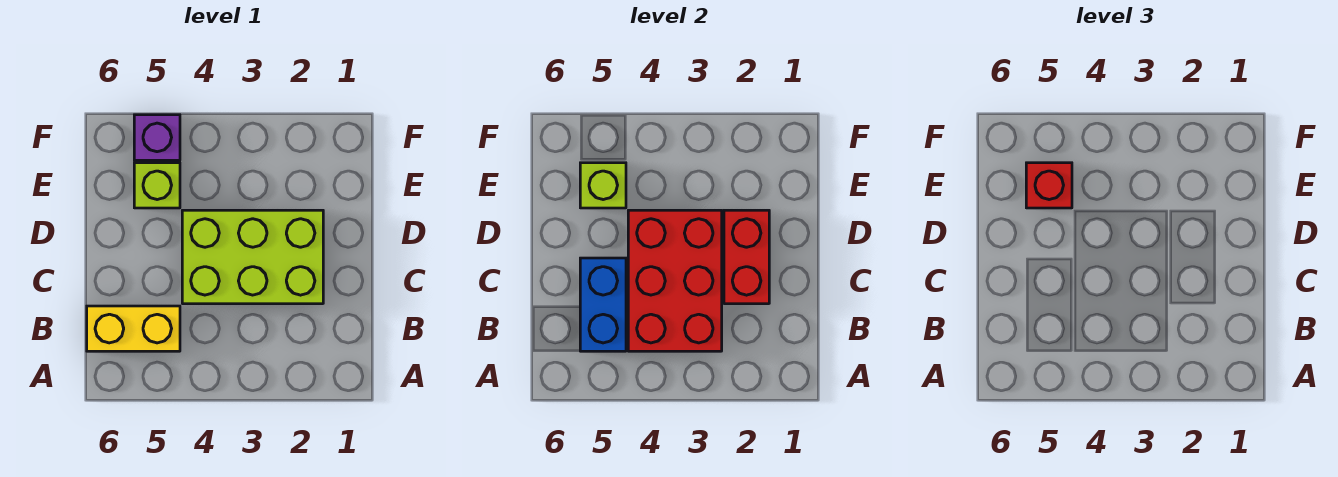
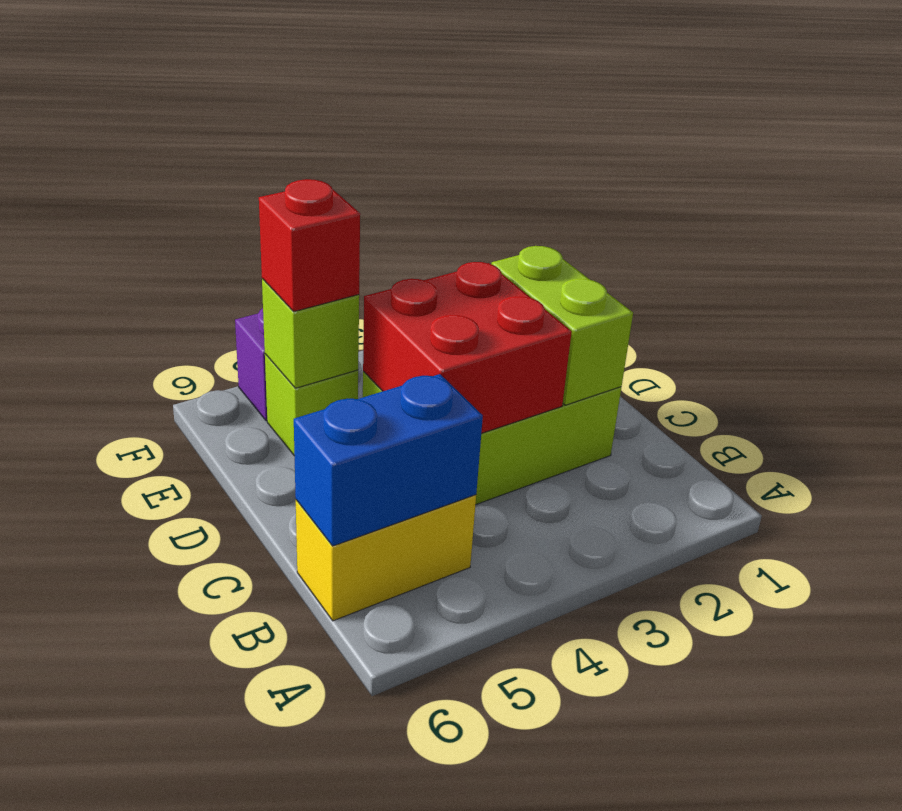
red 2x3 brick [628,210,722,351] -> red 2x2 brick [363,262,572,433]
blue 1x2 brick [580,258,626,351] -> blue 1x2 brick turned to [294,374,483,546]
red 1x2 brick [724,210,769,304] -> lime 1x2 brick [491,246,633,405]

